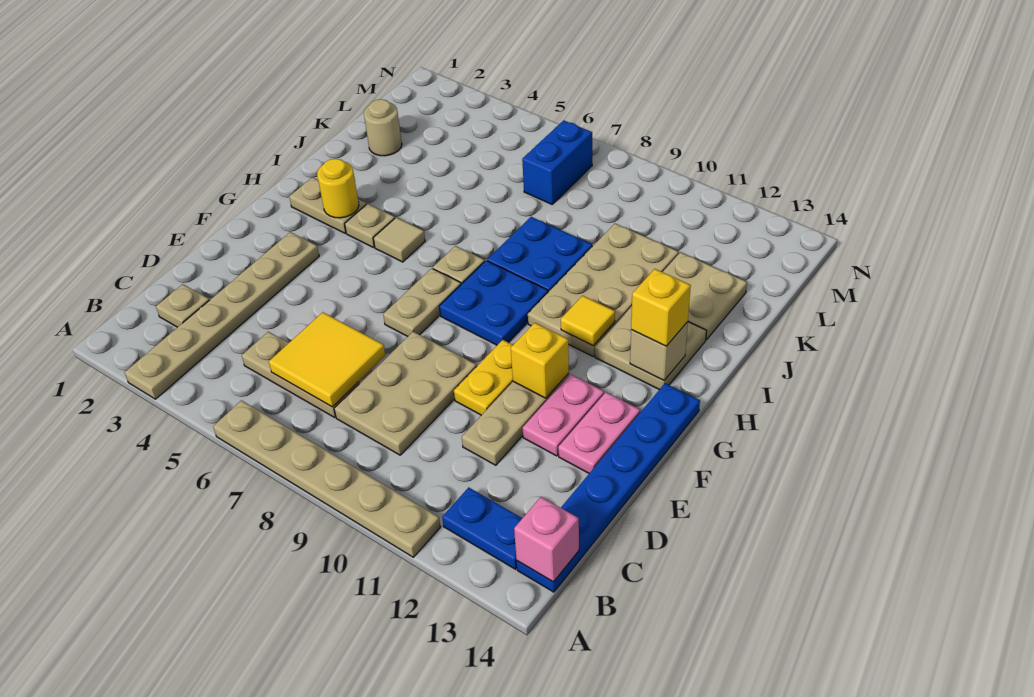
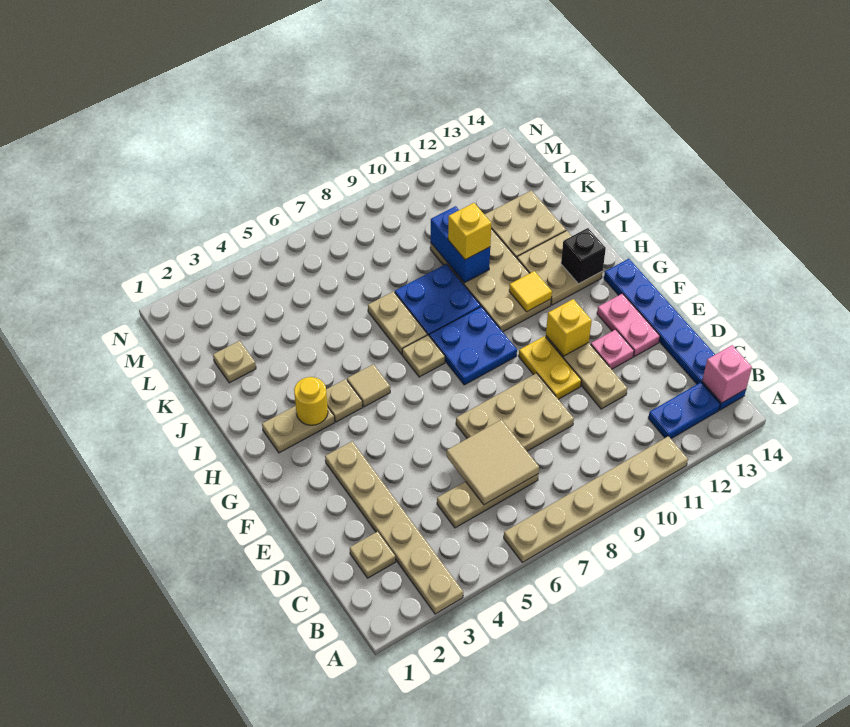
yellow 2x2 tile [269,312,386,407] -> tan 2x2 tile [447,420,539,505]
tan 2x3 plate [334,332,477,455] -> tan 2x3 plate turned to [456,373,574,451]
pink 1x2 plate [523,374,604,456] -> pink 1x1 plate [591,329,634,369]
tan 1x2 plate [383,268,461,336] -> tan 1x2 plate moved to [368,291,427,354]
tan 1x1 brick [630,322,688,380] -> black 1x1 brick [561,228,606,284]
yellow 1x1 brick [631,269,691,346] -> yellow 1x1 brick moved to [448,203,491,260]
tan 1x1 round brick [364,99,402,156] -> tan 1x1 plate [213,341,256,383]
blue 1x2 brick [522,120,592,204] -> blue 1x2 brick moved to [431,206,490,283]

